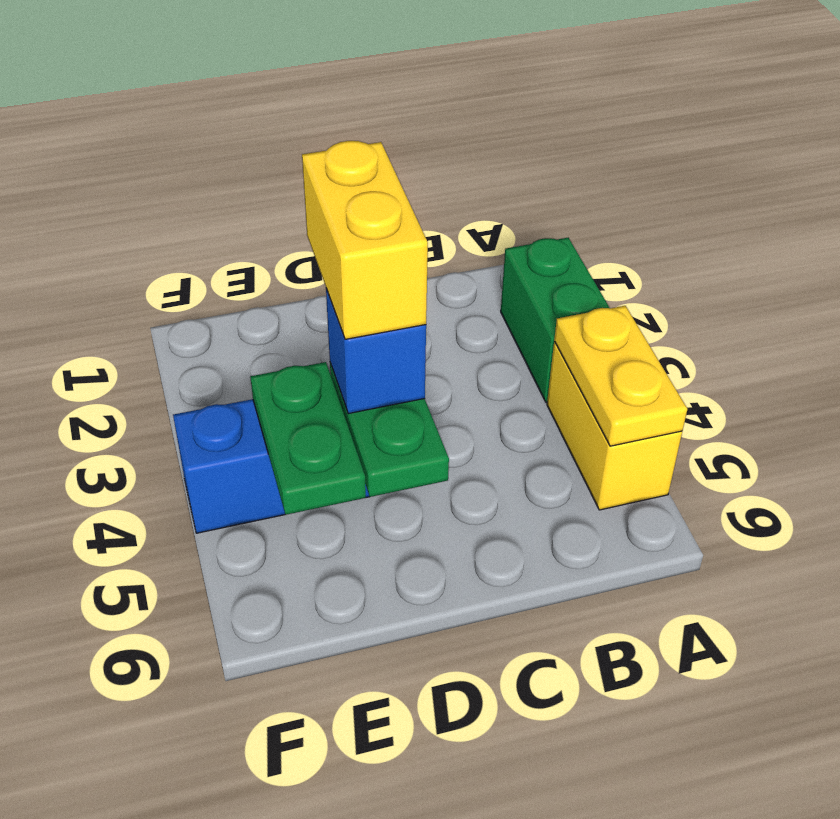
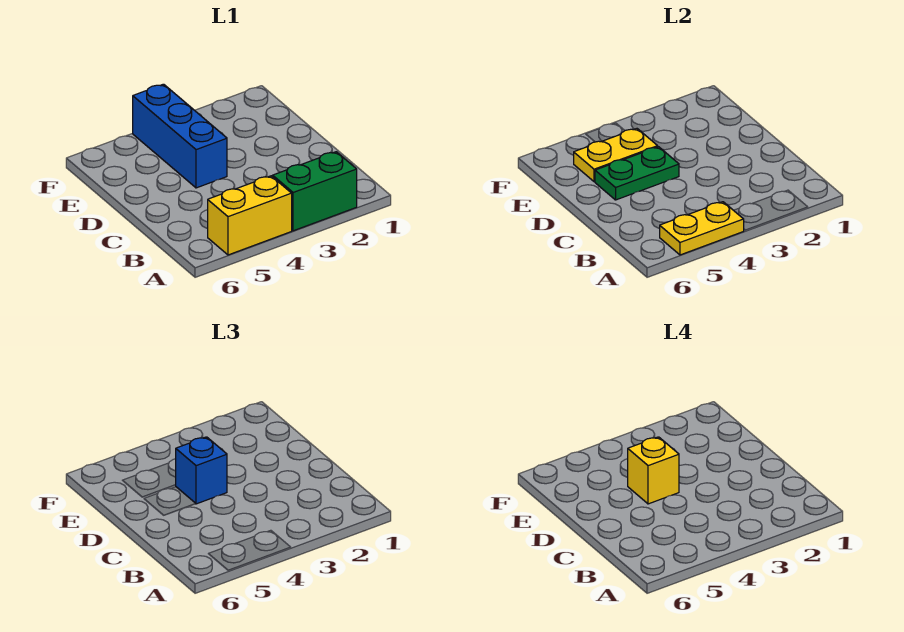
yellow 1x2 brick [302,141,428,339] -> yellow 1x1 brick [628,437,679,504]
green 1x2 plate [250,362,366,515] -> yellow 1x2 plate [574,129,658,182]

